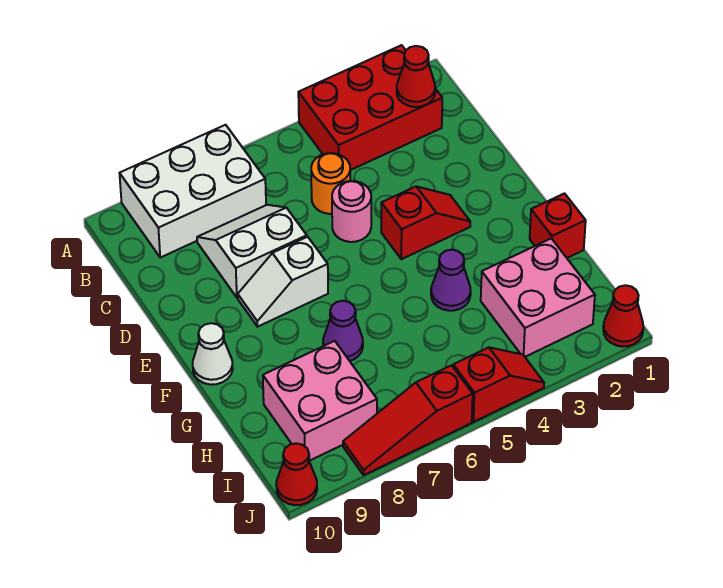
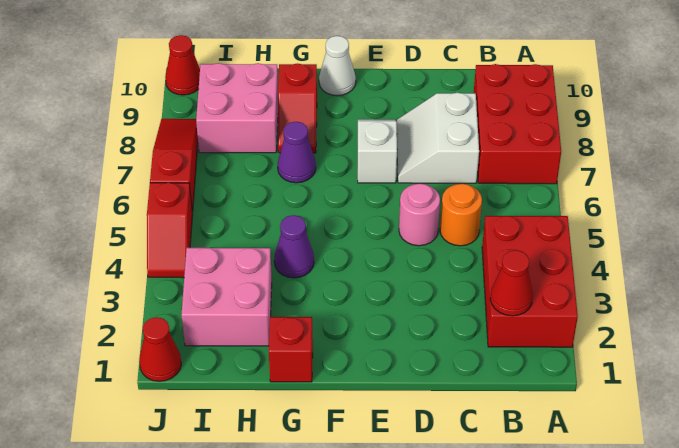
white 2x3 brick [120,125,266,257] -> red 2x3 brick [474,64,561,184]
white 2x2 slope [197,205,307,298] -> white 2x2 slope turned to [397,93,479,183]
red 1x2 slope [381,186,470,259] -> red 1x2 slope moved to [278,63,317,153]

